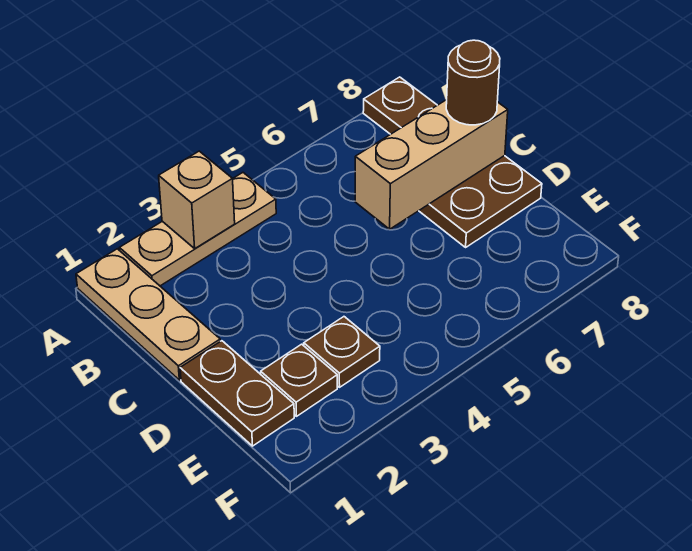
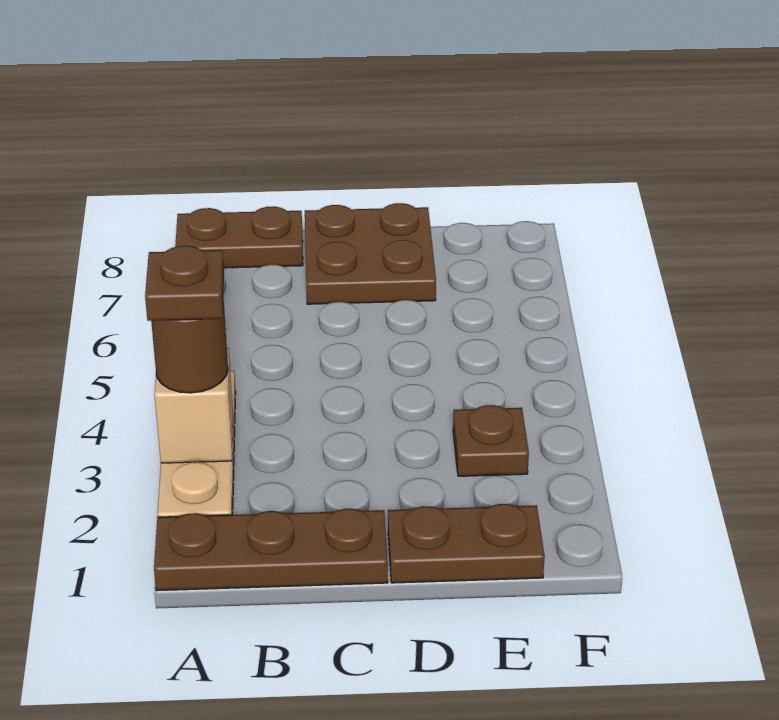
tan 1x3 plate [76,249,220,380] -> brown 1x3 plate [154,509,388,591]
tan 1x3 brick [355,100,508,229] -> none
brown 1x1 round brick [446,40,500,125] -> brown 1x1 round brick moved to [151,297,228,393]
brown 1x1 plate [261,344,337,416] -> brown 1x1 plate moved to [145,246,224,321]

